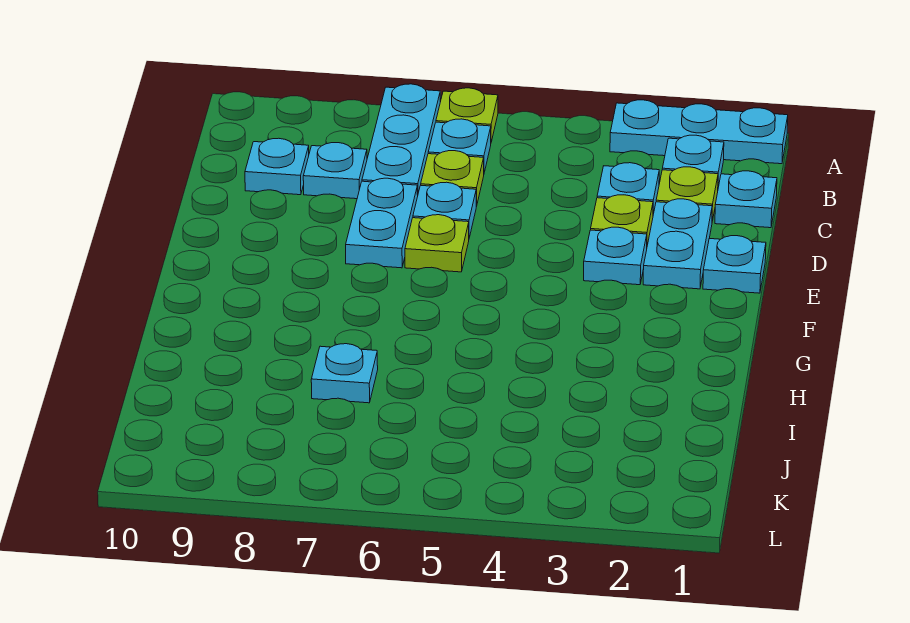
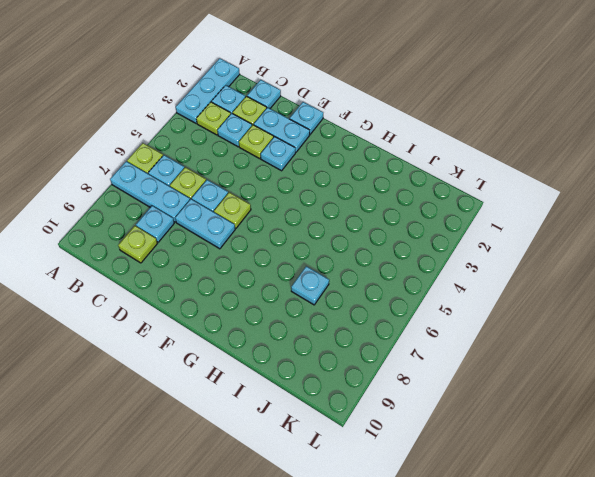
none -> lime 1x1 plate [196,102,231,135]
cyan 1x1 plate [245,138,309,195] -> lime 1x1 plate [118,226,157,263]

